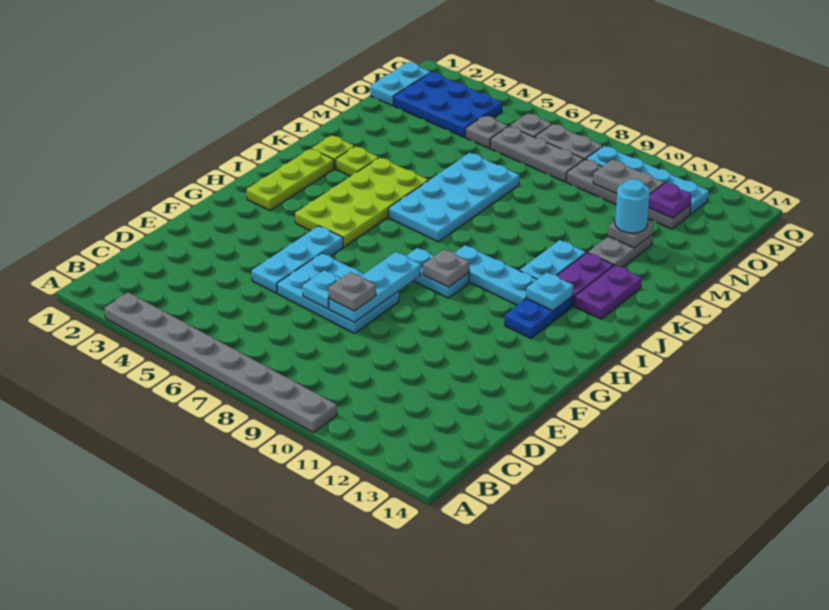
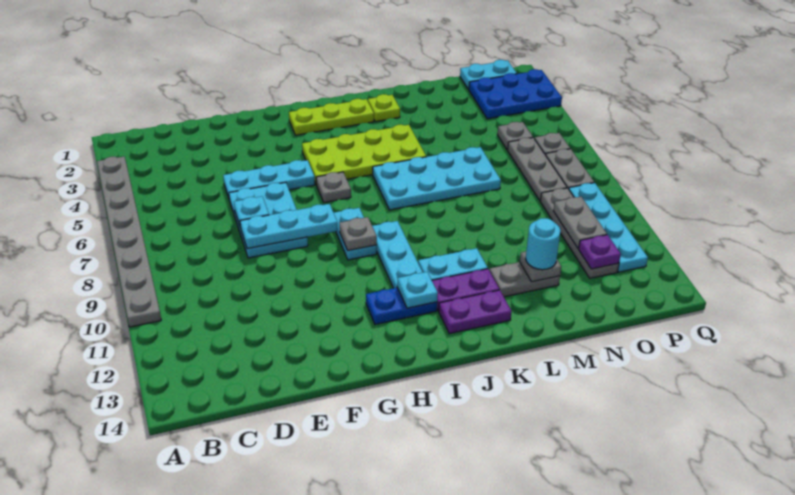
grey 1x1 plate [328,272,376,311] -> grey 1x1 plate moved to [316,172,351,203]
lime 1x1 plate [336,146,379,176] -> none
blue 2x3 plate [394,72,502,137] -> blue 2x3 plate turned to [469,69,562,119]

